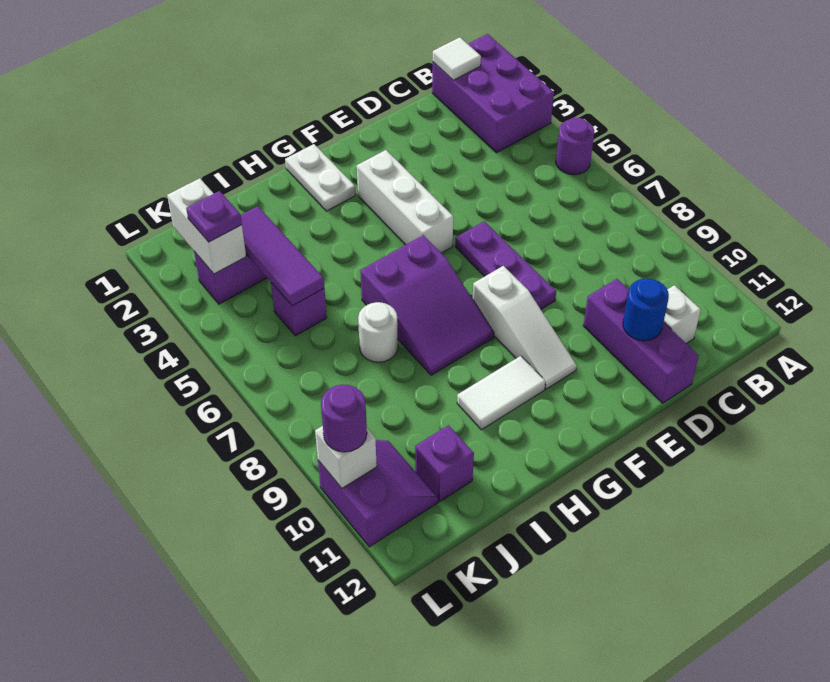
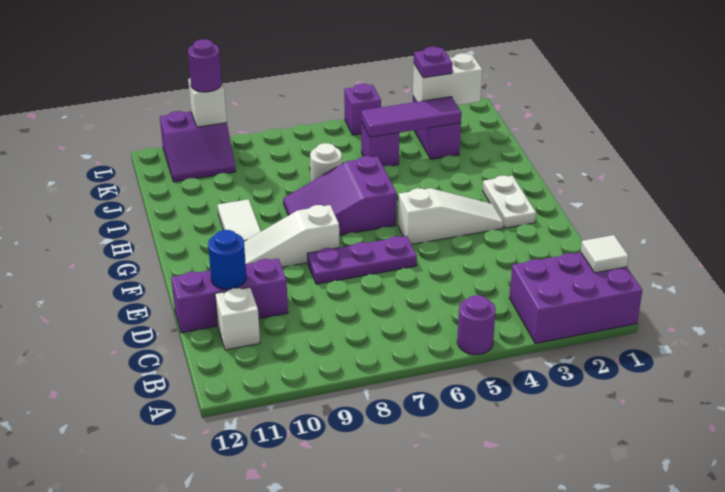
white 1x3 brick [357,150,453,253] -> white 1x3 slope [398,188,504,245]
white 1x2 plate [285,144,356,211] -> white 1x2 plate turned to [483,176,536,228]
purple 1x1 brick [415,425,474,501] -> purple 1x1 brick moved to [344,84,381,135]

